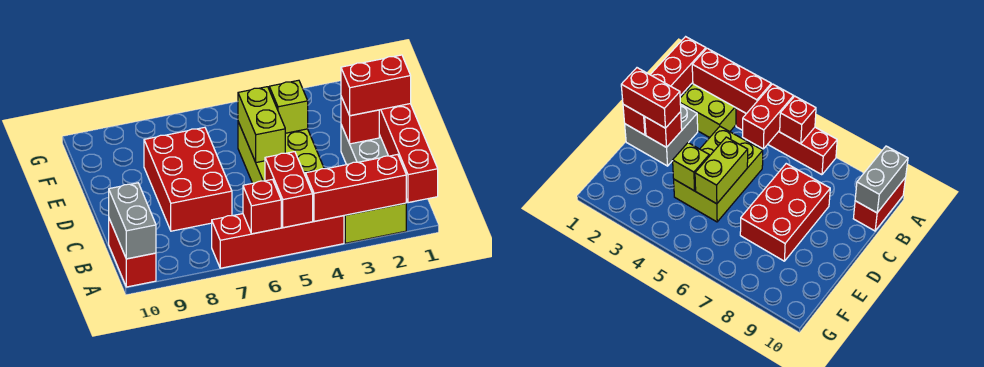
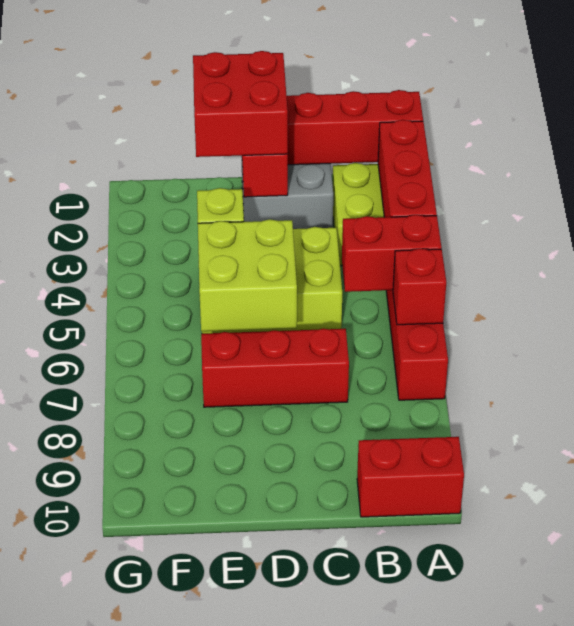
grey 1x2 brick [109,183,156,259] -> none
red 2x3 brick [144,127,232,231] -> red 1x3 brick [201,329,349,407]
red 1x2 brick [341,55,411,116] -> red 2x2 brick [193,51,288,157]
lime 1x2 brick [238,87,285,163] -> lime 2x2 brick [198,219,297,331]

